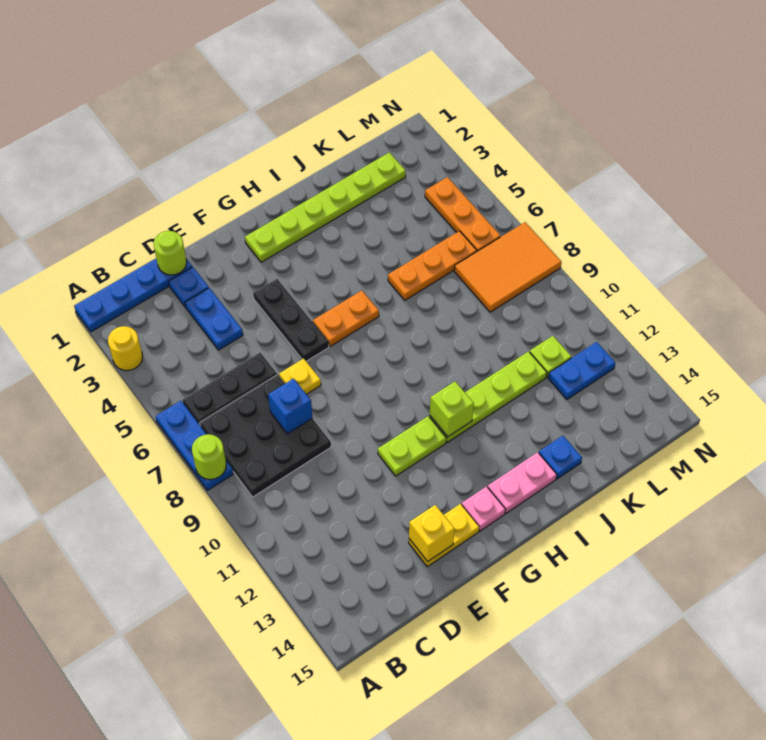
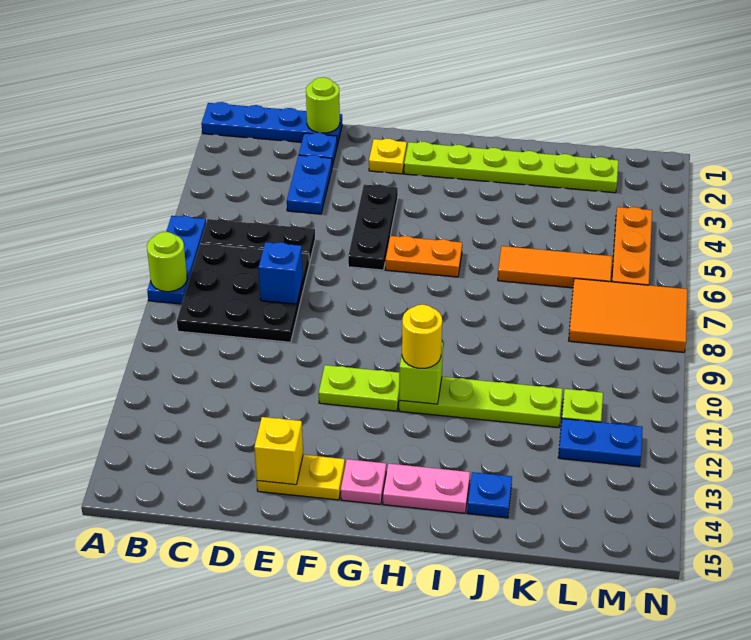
yellow 1x1 round brick [108,326,143,371] -> yellow 1x1 round brick moved to [402,305,442,368]
yellow 1x1 plate [279,359,321,394] -> yellow 1x1 plate moved to [369,139,407,174]
orange 1x3 plate [388,231,477,300] -> orange 1x3 tile [498,246,612,288]

